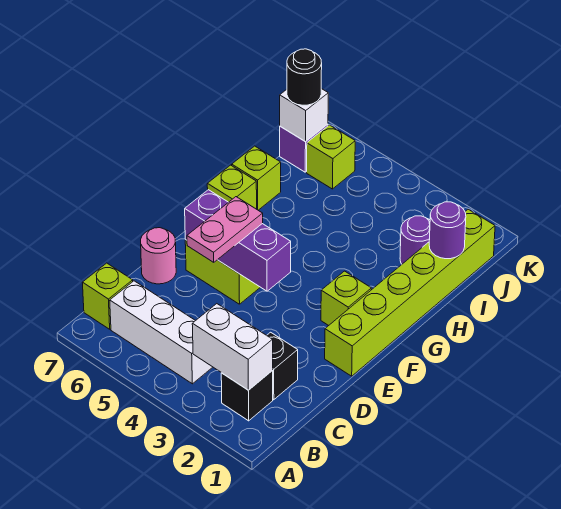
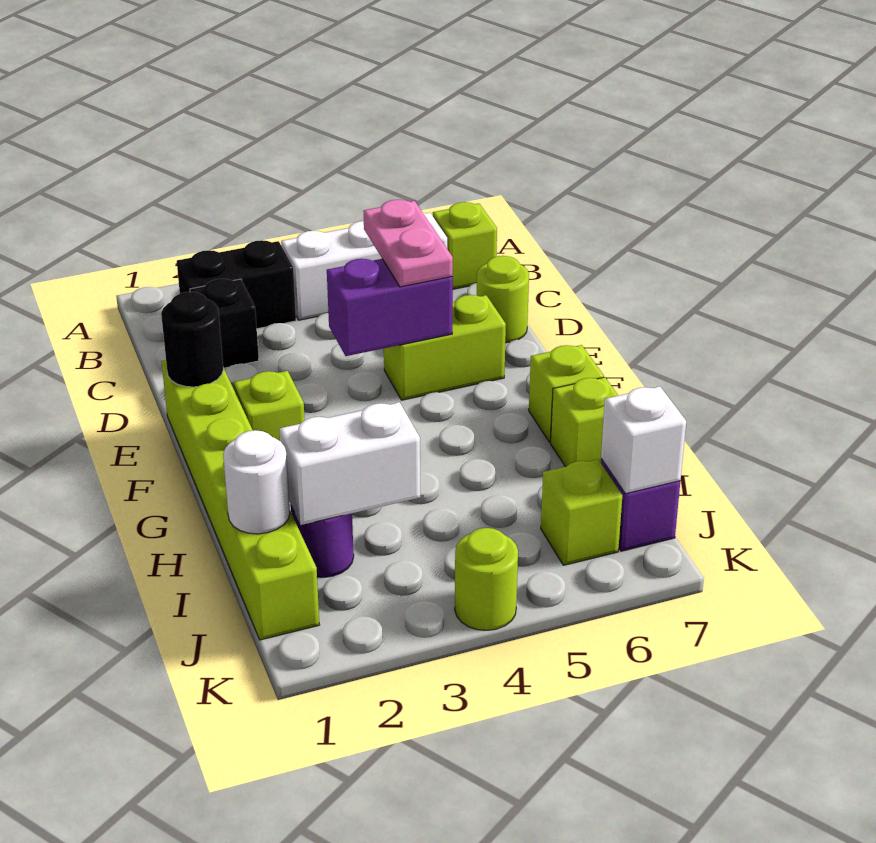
black 1x1 brick [221,371,273,421] -> black 1x2 brick [177,240,296,329]
white 1x2 brick [192,304,273,390] -> white 1x2 brick moved to [279,402,420,525]
pink 1x1 round brick [141,228,176,284] -> lime 1x1 round brick [477,256,529,343]
purple 1x3 brick [185,190,291,291] -> purple 1x2 brick [327,259,453,356]
purple 1x1 round brick [429,202,466,259] -> white 1x1 round brick [223,430,290,534]
black 1x1 round brick [287,49,322,105] -> black 1x1 round brick moved to [161,292,223,387]
none -> lime 1x1 round brick [455,528,518,630]

